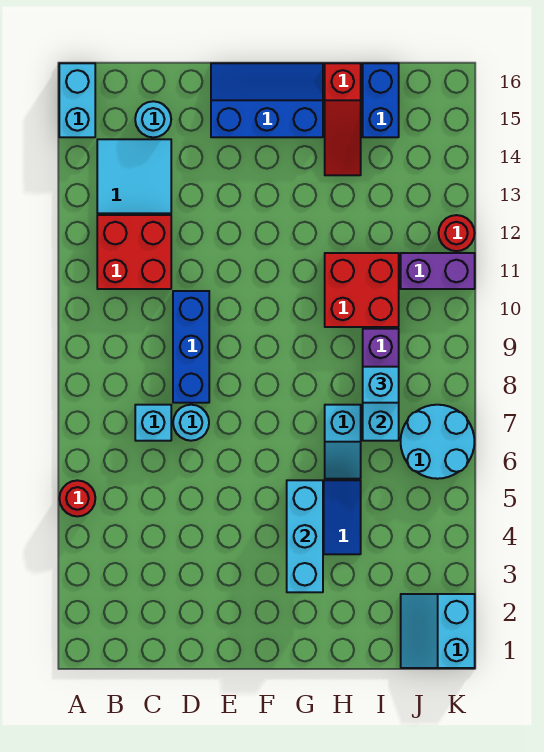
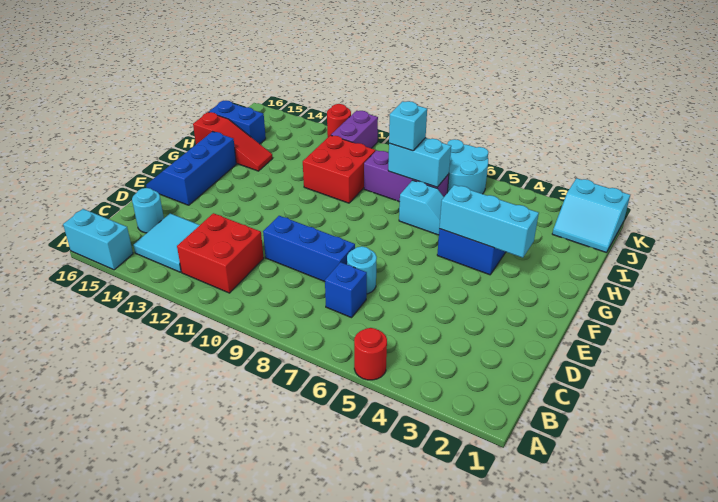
cyan 1x1 brick [135,405,171,441] -> blue 1x1 brick [325,262,367,318]

